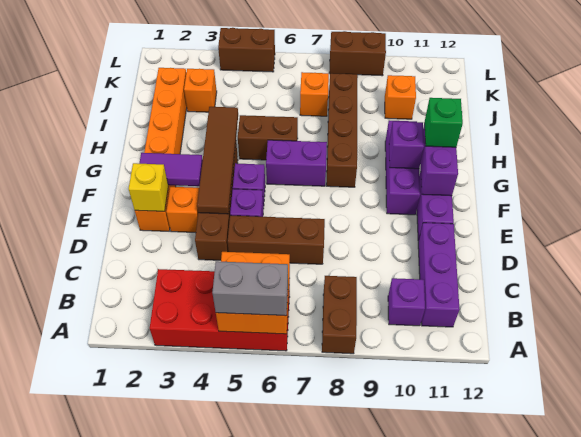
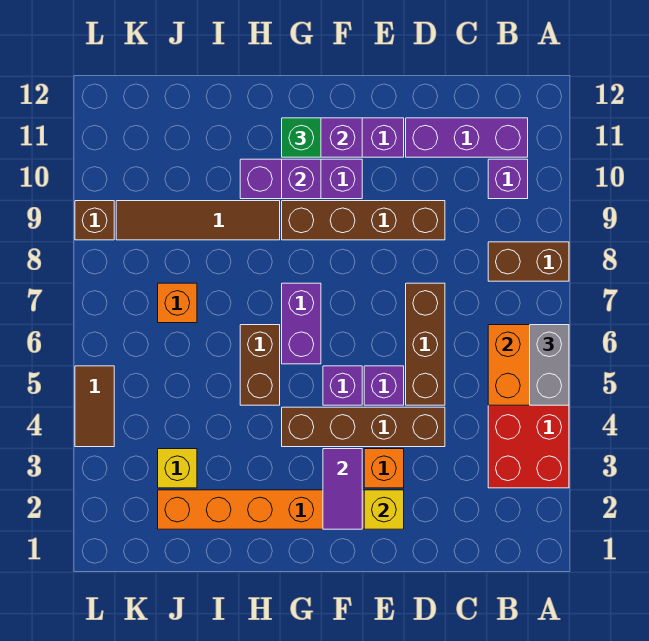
brown 1x4 tile [197,107,238,214] -> brown 1x4 tile moved to [116,201,280,240]
brown 1x4 brick [326,73,358,187] -> brown 1x4 brick moved to [282,201,445,240]
orange 1x1 brick [184,69,217,112] -> yellow 1x1 brick [158,449,197,488]
orange 1x1 brick [385,75,416,119] -> none
brown 1x2 brick [218,28,275,72] -> brown 1x2 tile [75,366,114,447]
brown 1x2 brick [329,31,386,76] -> brown 1x1 brick [75,201,114,240]

